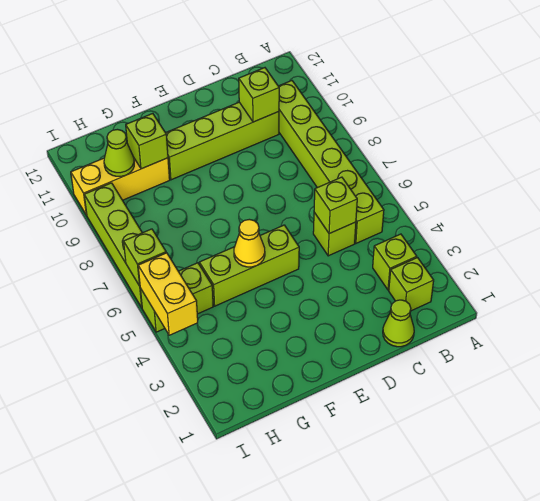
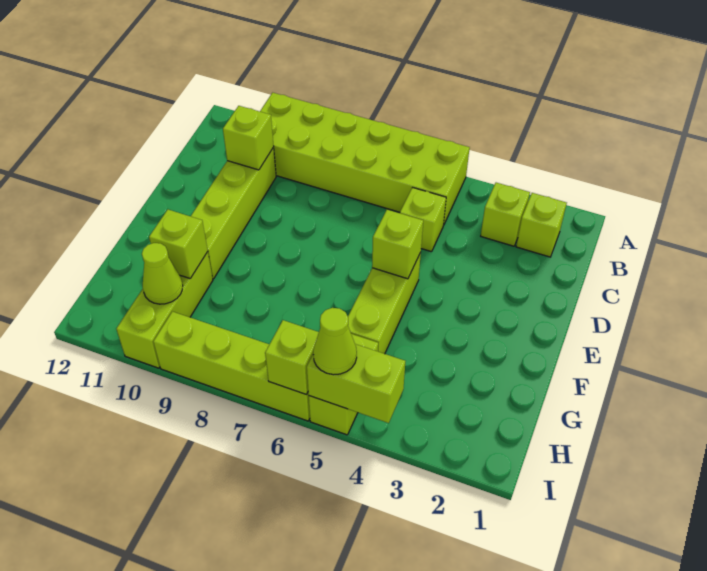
lime 1x6 brick [279,81,384,243] -> lime 2x6 brick [260,93,470,225]
lime 1x1 cone [383,300,414,347] -> lime 1x1 cone moved to [313,308,357,375]
lime 1x1 brick [314,177,357,234] -> lime 1x1 brick moved to [372,210,423,279]
yellow 1x1 cone [234,219,265,267] -> none
yellow 1x3 brick [71,158,170,215] -> lime 1x3 brick [116,252,213,368]
yellow 1x2 brick [138,253,198,335] -> lime 1x2 brick [307,344,405,423]

